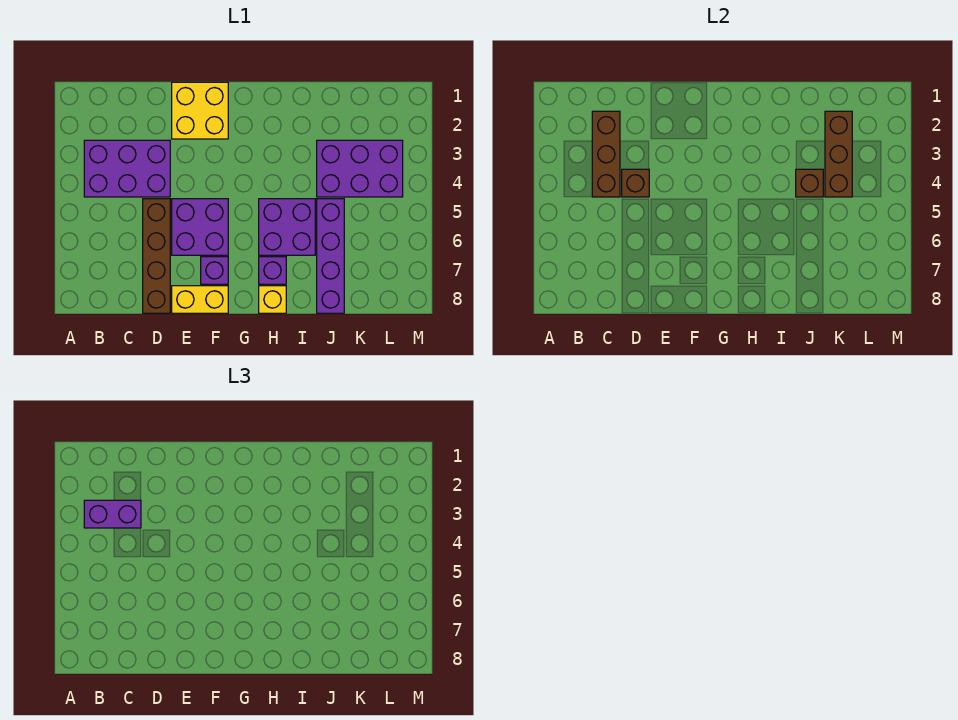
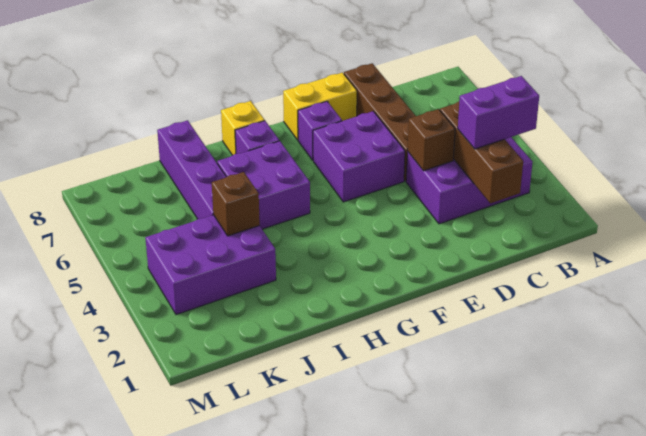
yellow 2x2 brick [172,82,228,139] -> none
brown 1x3 brick [825,111,852,197] -> none

